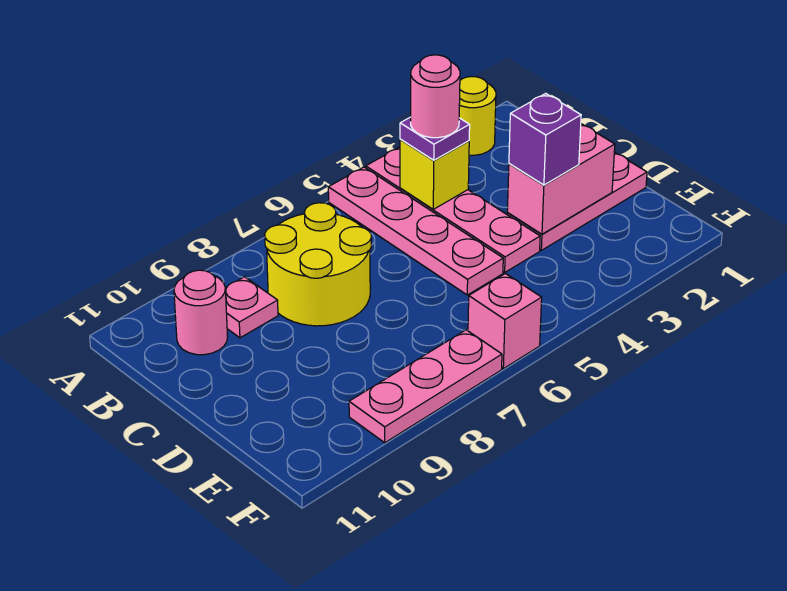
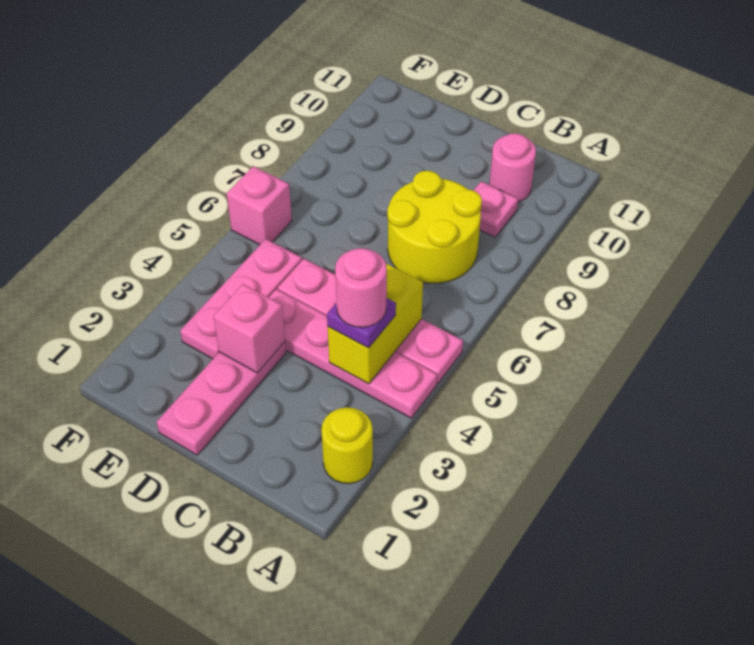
yellow 1x1 brick [400,139,469,209] -> yellow 1x2 brick [328,264,423,384]
pink 1x2 brick [507,124,615,234] -> pink 1x1 brick [214,284,285,373]
purple 1x1 brick [509,93,581,185] -> none
pink 1x3 plate [349,330,502,443] -> pink 1x3 plate moved to [180,239,302,359]

